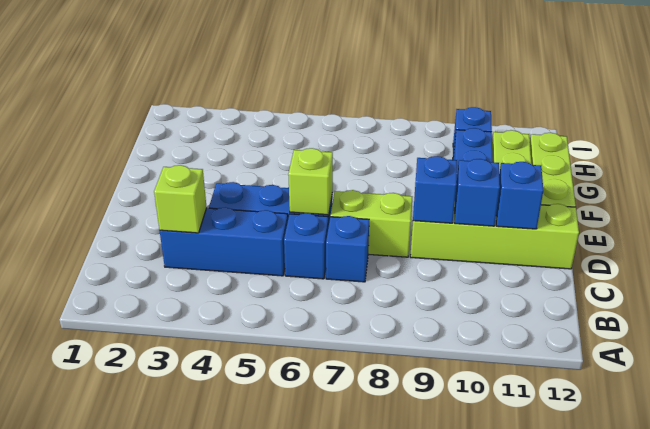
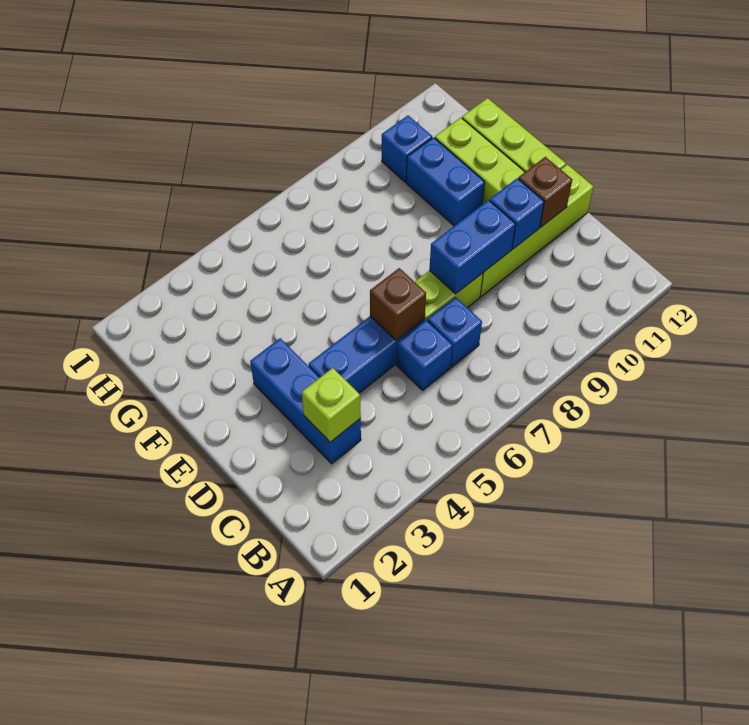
blue 1x3 brick [160,207,288,276] -> blue 1x3 brick turned to [250,338,361,464]
lime 1x1 brick [288,148,333,215] -> brown 1x1 brick [370,268,426,340]
blue 1x1 brick [413,156,457,223] -> blue 1x2 brick [429,200,515,294]
blue 1x1 brick [496,162,543,229] -> brown 1x1 brick [518,157,572,227]

